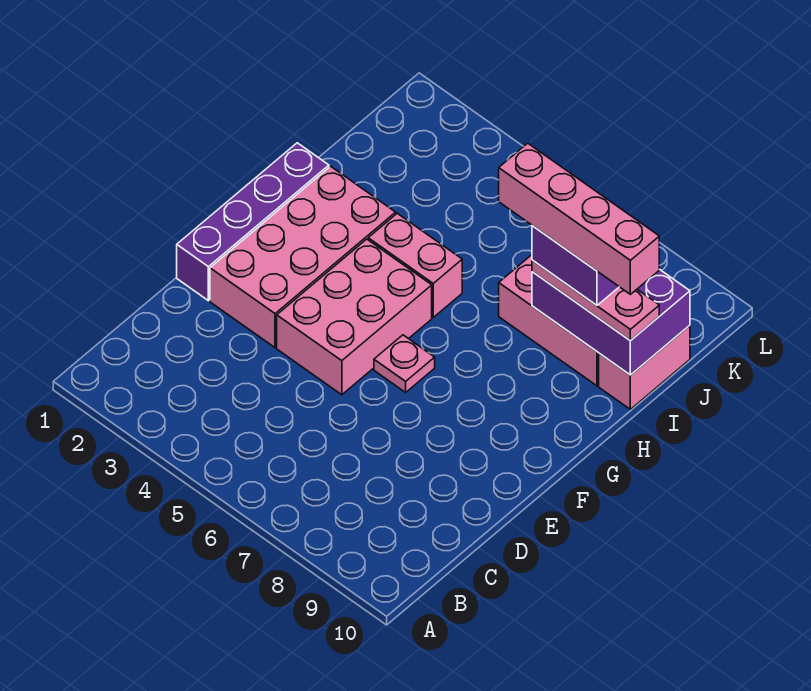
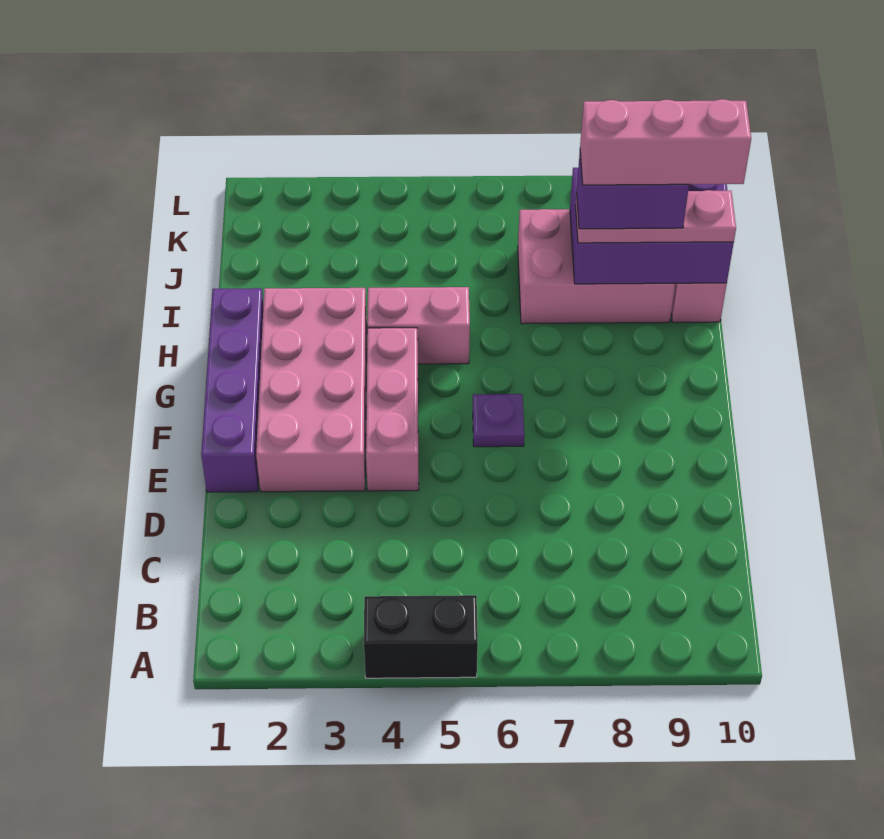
none -> black 1x2 brick [364,595,478,678]
pink 2x3 brick [277,239,432,395] -> pink 1x3 brick [366,328,419,491]
pink 1x1 plate [374,335,435,392] -> purple 1x1 plate [473,394,524,447]
pink 1x4 brick [499,143,659,294] -> pink 1x3 brick [580,99,751,185]

